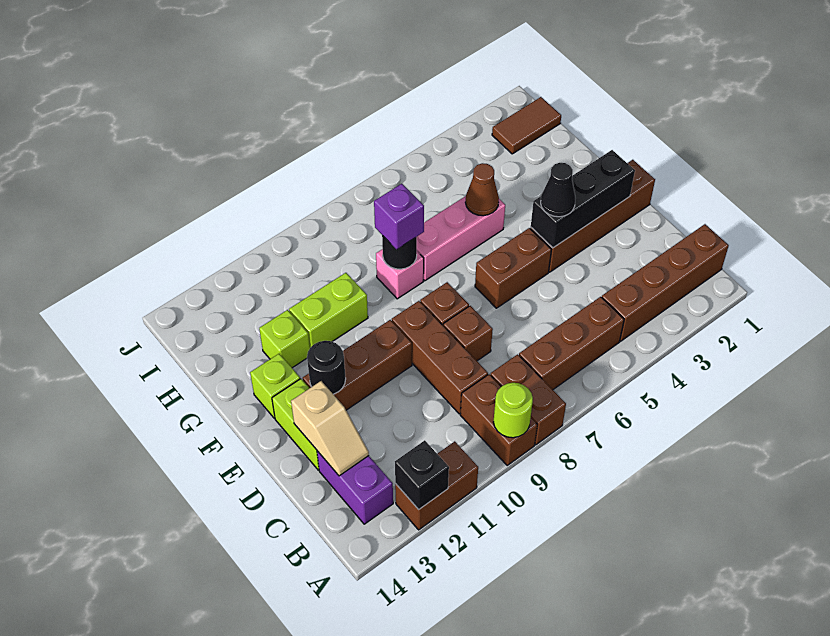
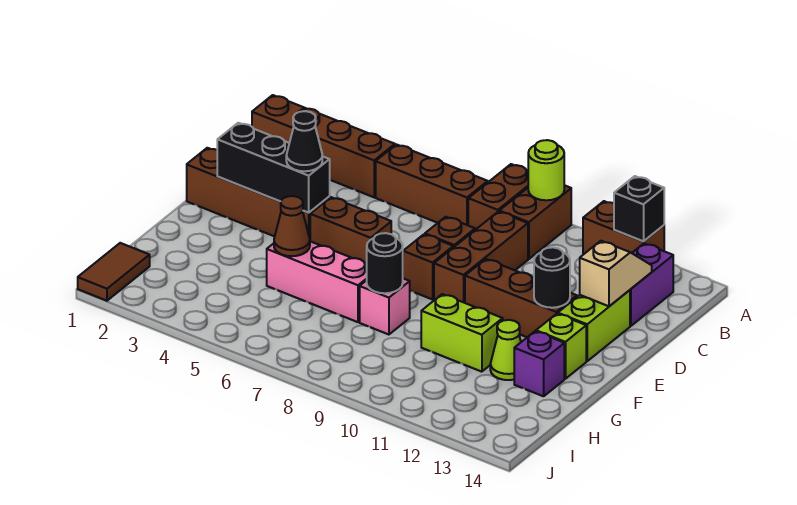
purple 1x1 brick [374,184,424,249] -> purple 1x1 brick moved to [514,331,564,396]
lime 1x1 brick [259,310,310,368] -> lime 1x1 cone [490,320,521,380]
brown 1x2 tile [492,97,561,154] -> brown 1x2 tile turned to [78,243,150,301]

